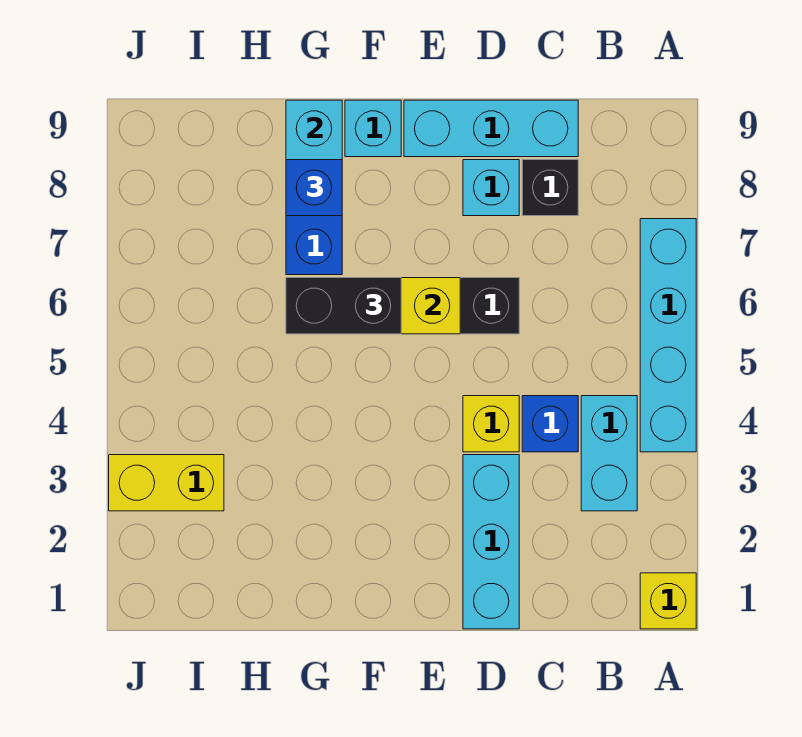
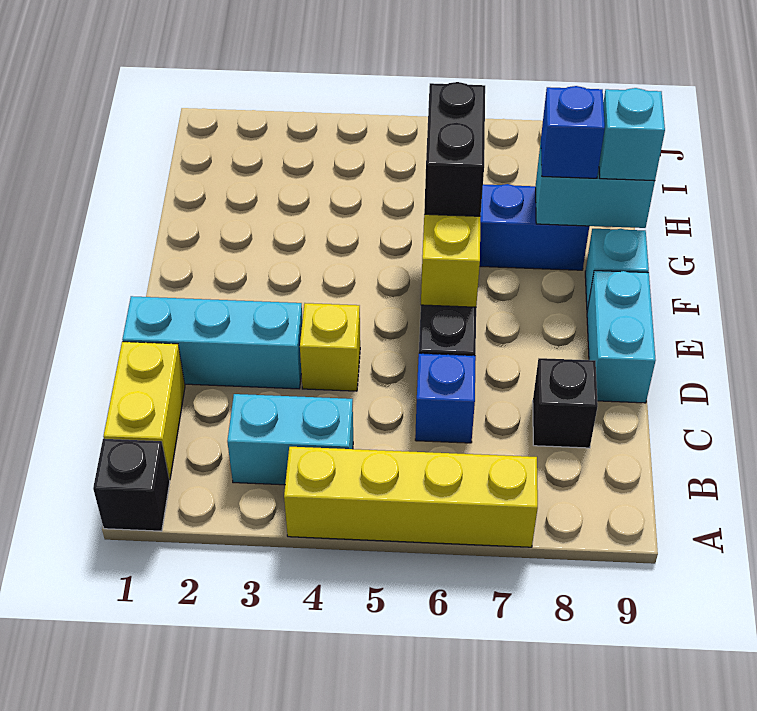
yellow 1x1 brick [640,573,696,629] -> black 1x1 brick [93,439,170,531]
cyan 1x4 brick [640,219,696,452] -> yellow 1x4 brick [284,447,538,547]
blue 1x1 brick [522,396,578,452] -> blue 1x1 brick moved to [415,353,476,443]
cyan 1x3 brick [404,100,578,157] -> cyan 1x2 brick [587,271,656,403]
cyan 1x1 brick [463,160,519,216] -> cyan 1x1 brick moved to [599,88,665,181]
yellow 1x2 brick [109,455,224,511] -> yellow 1x2 brick moved to [103,342,185,480]

